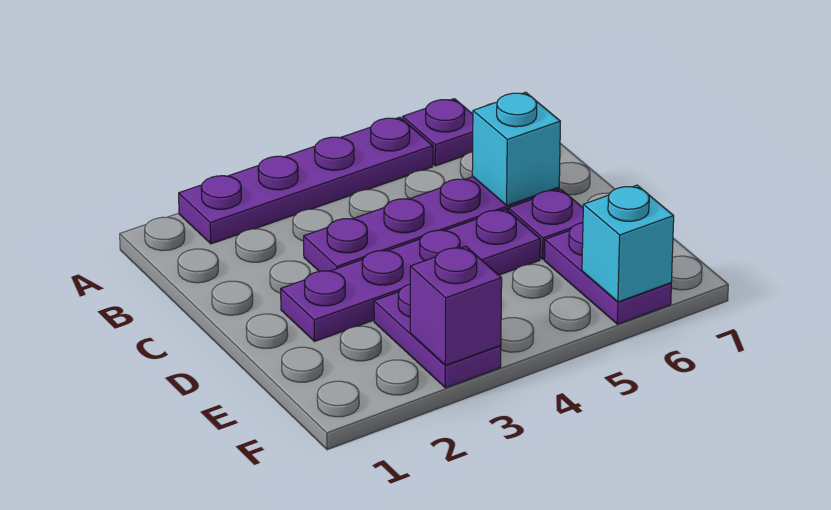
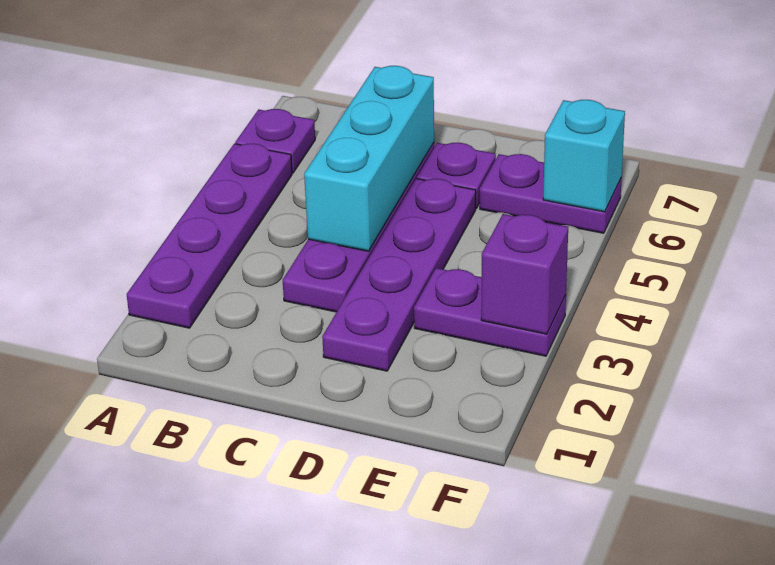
cyan 1x1 brick [472,92,560,205] -> cyan 1x3 brick [304,66,434,251]

